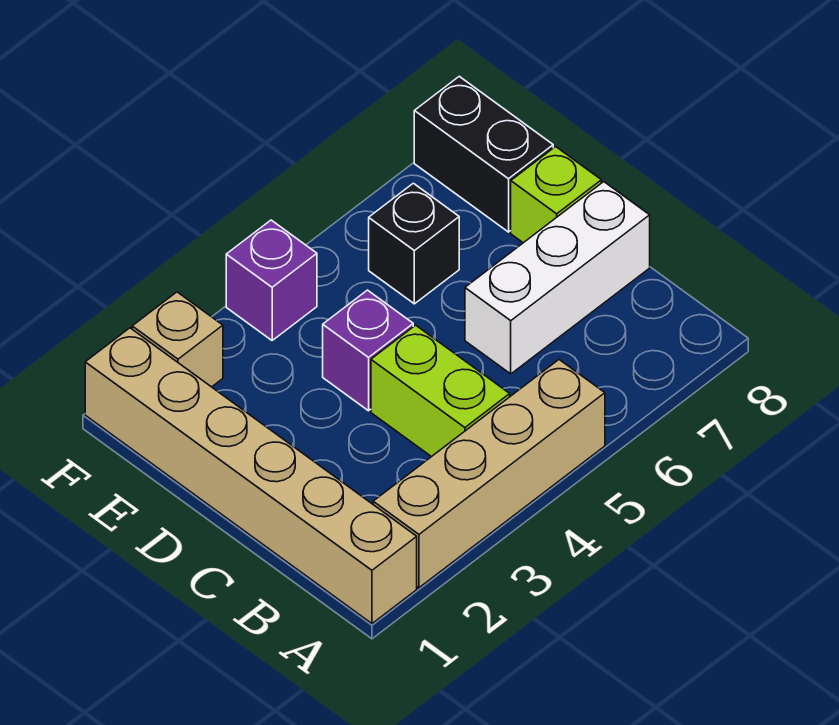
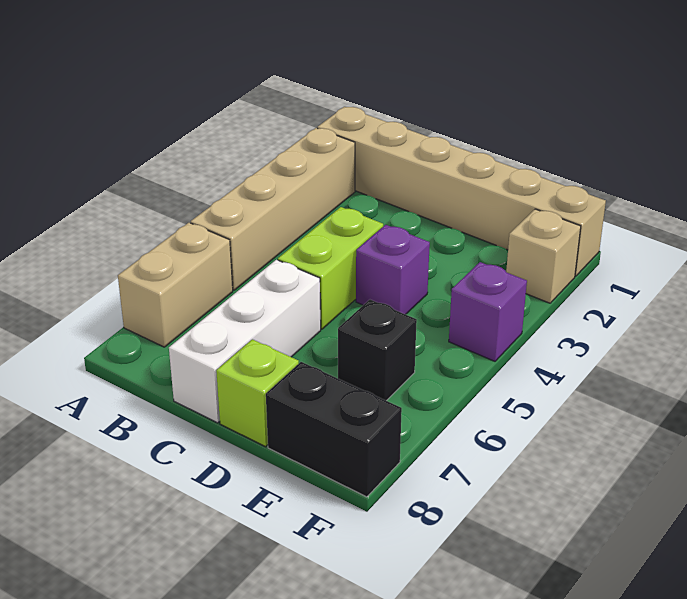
none -> tan 1x2 brick [118,223,233,347]
lime 1x2 brick [371,325,510,457] -> lime 1x2 brick turned to [278,207,383,329]

